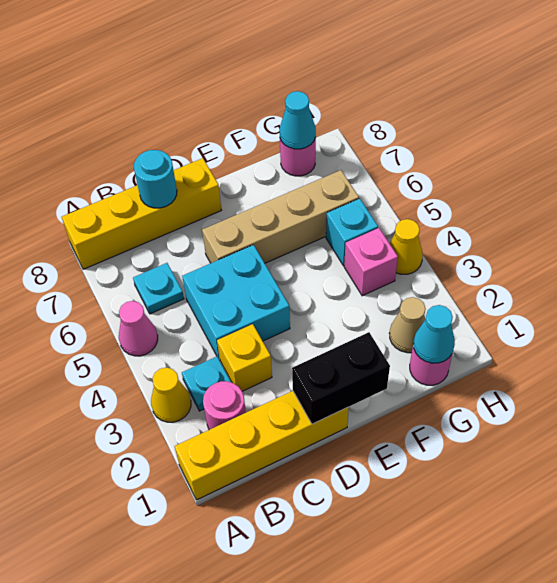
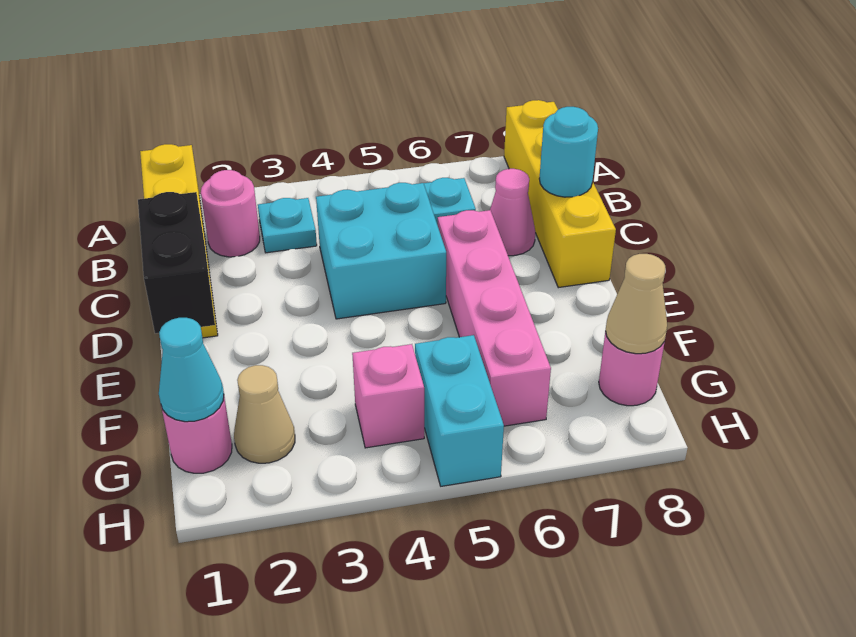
yellow 1x1 cone [151,367,191,422] -> none
pink 1x1 cone [119,301,158,356] -> pink 1x1 cone moved to [490,169,535,256]
yellow 1x1 brick [217,324,272,391] -> none
tan 1x4 brick [202,170,359,263] -> pink 1x4 brick [438,210,551,426]
cyan 1x1 brick [326,199,378,266] -> cyan 1x2 brick [415,335,504,486]
cyan 1x1 cone [280,91,316,149] -> tan 1x1 cone [606,254,667,354]
yellow 1x1 cone [389,219,423,274] -> none

